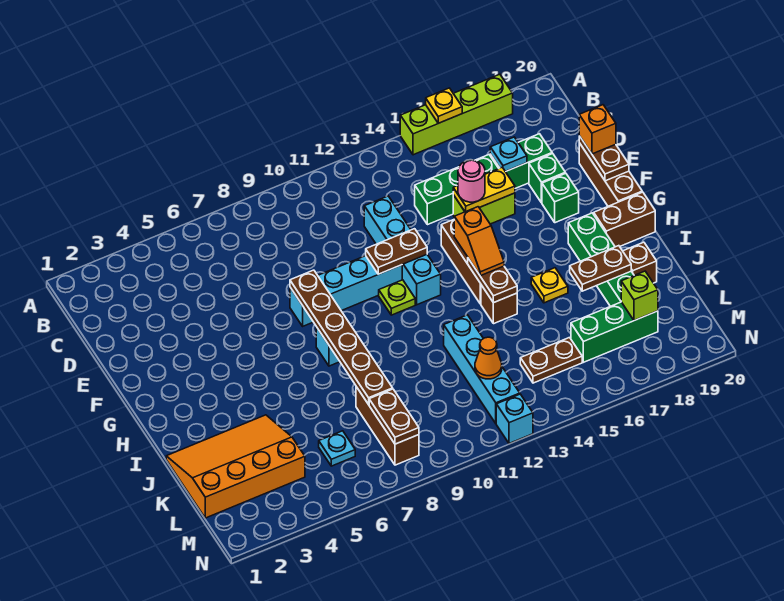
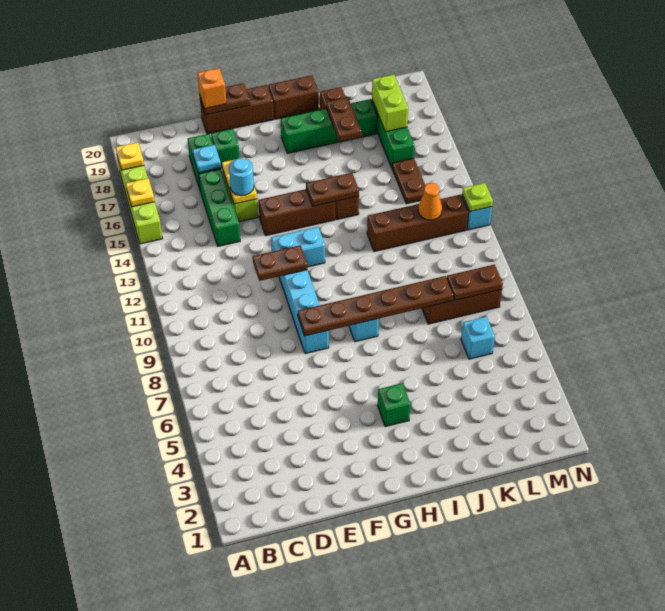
cyan 1x4 brick [364,196,441,305] -> cyan 1x2 brick [271,227,325,267]
pink 1x1 round brick [458,160,485,202] -> cyan 1x1 round brick [229,158,254,196]
brown 1x2 plate [366,229,427,274] -> brown 1x2 plate turned to [253,245,307,281]
green 1x1 brick [542,173,579,223] -> green 1x1 brick moved to [378,383,410,427]
lime 1x1 plate [379,280,415,315] -> lime 1x1 plate moved to [462,183,493,212]
orange 1x2 slope [454,207,504,276] -> none
brown 1x2 brick [594,192,655,247] -> brown 1x2 brick turned to [268,76,319,119]
yellow 1x1 plate [531,268,568,303] -> yellow 1x1 plate moved to [116,142,144,170]
orange 3x4 slope [166,415,305,518] -> none
cyan 1x4 brick [444,315,520,423] -> brown 1x4 brick [367,195,469,252]
cyan 1x1 plate [319,431,355,466] -> cyan 1x1 brick [461,317,495,359]
lime 1x1 brick [621,271,658,320] -> lime 1x2 brick [372,75,408,132]

